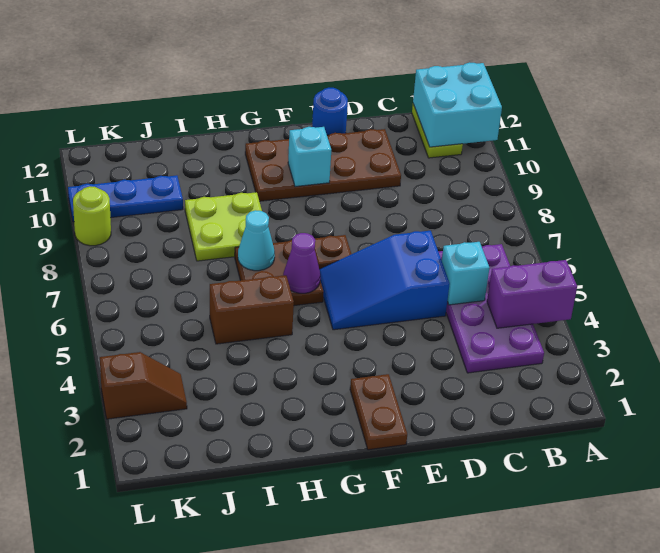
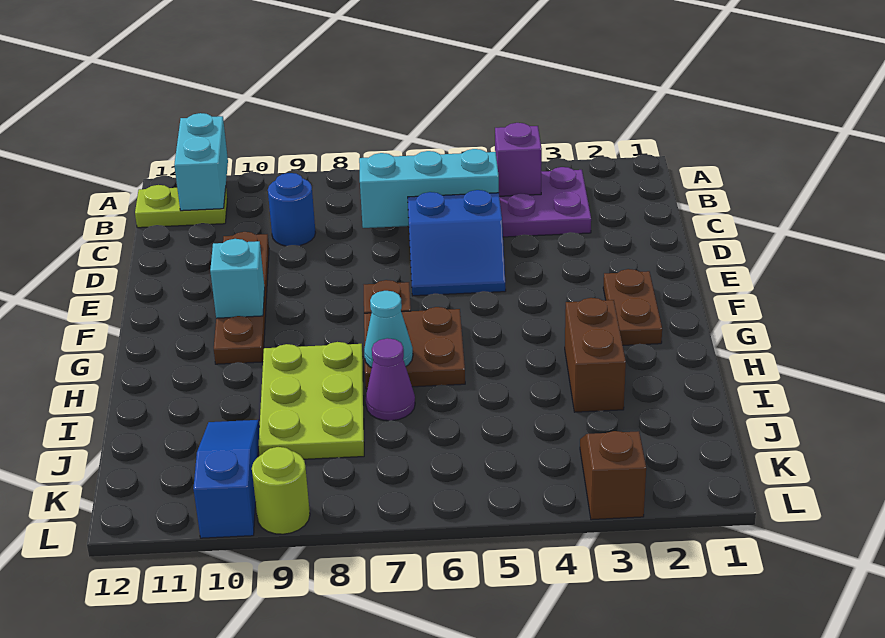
purple 1x2 brick [487,260,577,328] -> purple 1x1 brick [495,123,542,196]
cyan 2x2 brick [413,62,502,147] -> cyan 1x2 brick [174,113,228,211]
cyan 1x1 brick [442,242,489,305] -> cyan 1x3 brick [359,149,499,228]
blue 2x3 slope [319,231,450,330] -> blue 2x2 slope [408,190,506,296]
brown 2x4 plate [245,129,401,201] -> brown 1x4 plate [214,232,269,364]
blue 1x1 round brick [312,88,348,135] -> blue 1x1 round brick moved to [268,173,316,246]
brown 1x2 plate [350,374,407,450] -> brown 1x2 plate turned to [603,269,662,345]
purple 1x1 cone [283,233,320,293] -> purple 1x1 cone moved to [366,338,415,421]
brown 1x2 brick [210,275,294,344] -> brown 1x2 brick moved to [565,298,626,412]
lime 2x2 plate [185,192,262,261] -> lime 2x3 plate [259,342,364,459]
blue 1x3 plate [68,175,183,222] -> blue 1x3 slope [193,420,259,538]

